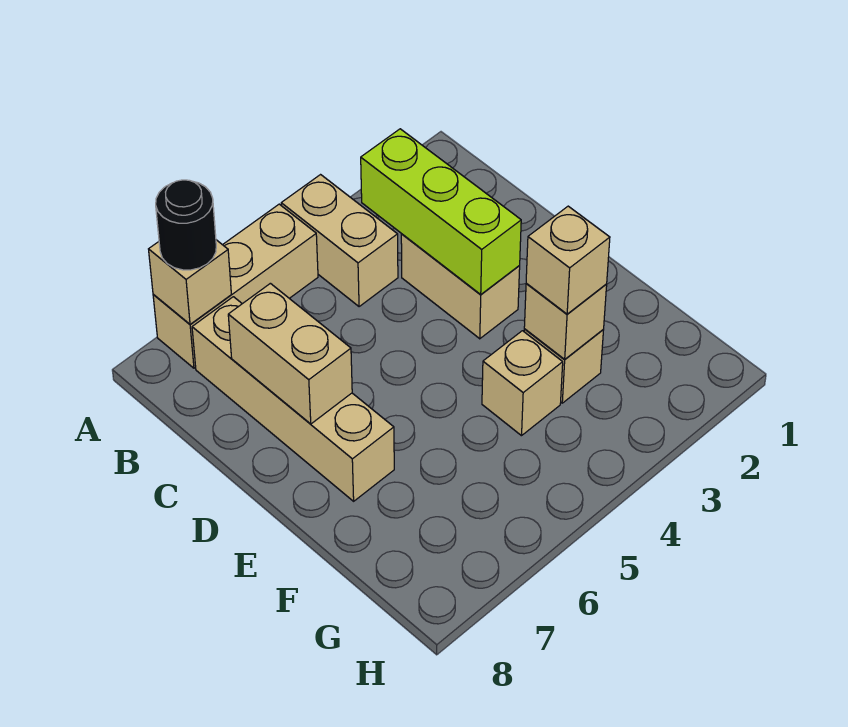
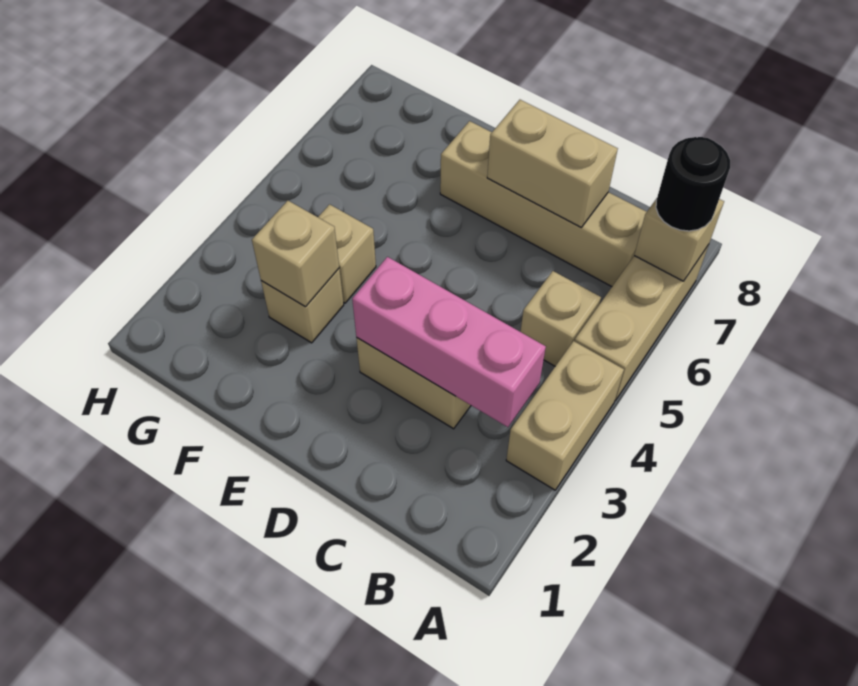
tan 1x2 brick [281,175,398,307] -> tan 1x2 brick turned to [506,341,624,490]
lime 1x3 brick [361,129,521,295] -> pink 1x3 brick [352,257,546,427]
tan 1x1 brick [526,206,610,314] -> tan 1x1 brick moved to [521,271,601,366]

